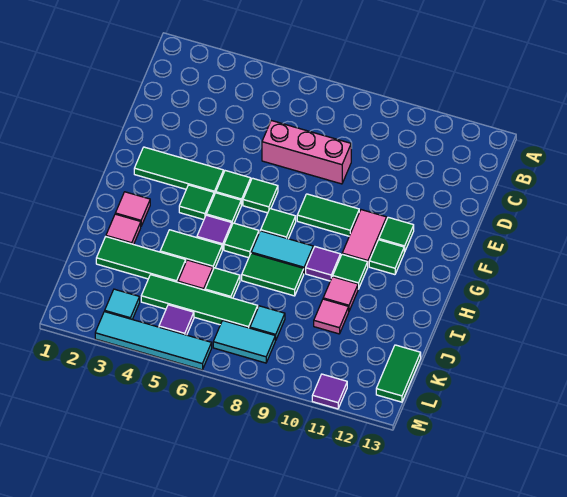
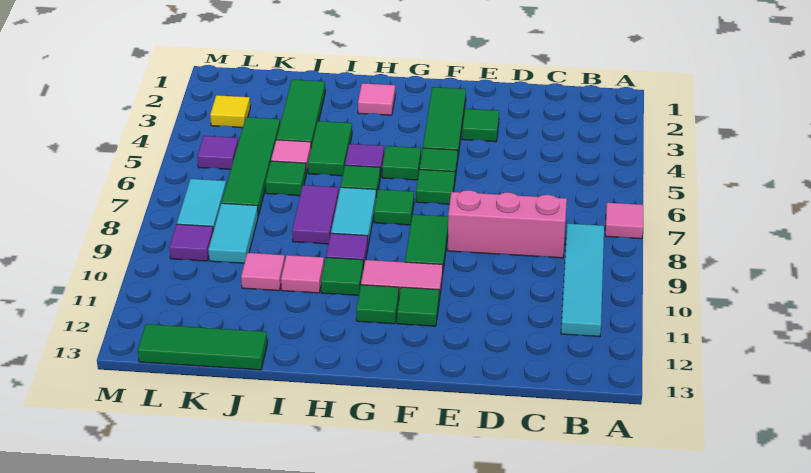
pink 1x3 brick [262,121,351,184] -> pink 1x3 brick turned to [448,190,567,258]
green 1x1 tile [179,185,214,220] -> green 1x1 tile moved to [462,109,499,142]
pink 1x1 tile [106,214,141,245] -> pink 1x1 tile moved to [605,203,643,239]
green 1x2 tile [242,253,304,296] -> purple 1x2 tile [292,185,339,244]
cyan 1x1 tile [250,306,285,340] -> cyan 1x2 tile [208,203,258,263]
green 1x2 tile [376,345,421,402] -> green 1x3 tile [138,324,267,370]
cyan 1x1 tile [105,289,140,319] -> yellow 1x1 tile [210,95,250,128]
cyan 1x4 tile [95,312,212,370] -> cyan 1x4 tile moved to [561,223,604,337]
purple 1x1 tile [312,374,347,409] -> purple 1x1 tile moved to [169,224,213,261]

